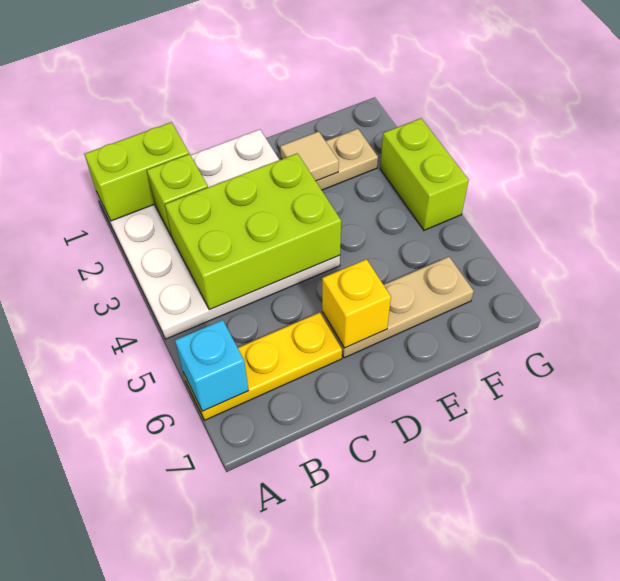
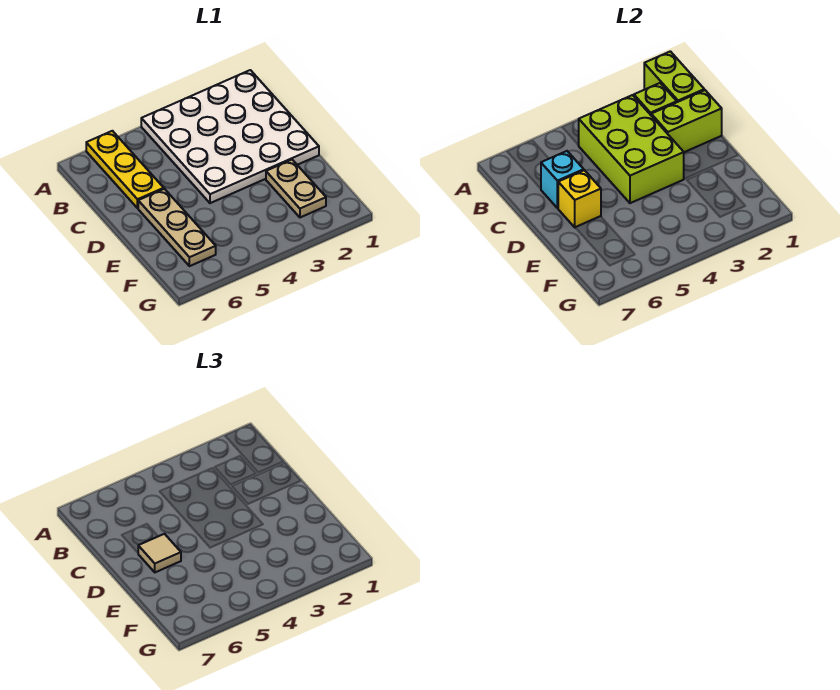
cyan 1x1 brick [175,320,248,411] -> cyan 1x1 brick moved to [541,151,584,208]
tan 1x1 tile [280,132,339,181] -> tan 1x1 tile moved to [138,534,181,572]
lime 1x2 brick [380,118,469,230] -> lime 1x2 brick moved to [651,90,722,152]

